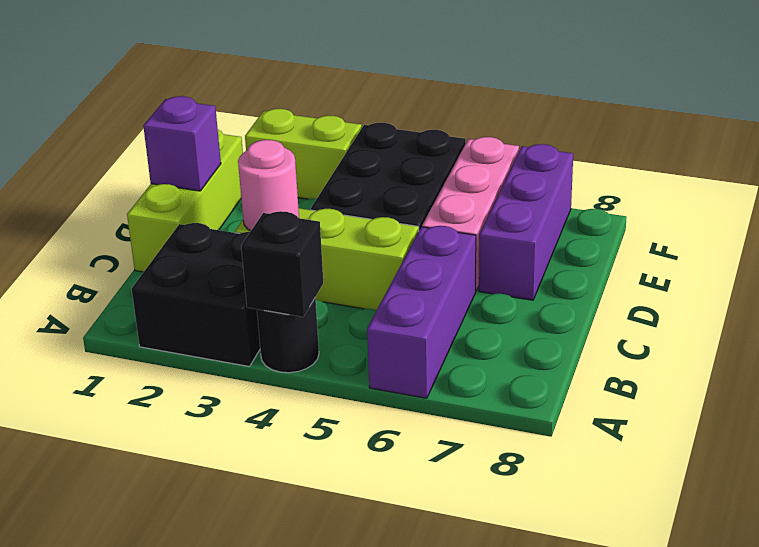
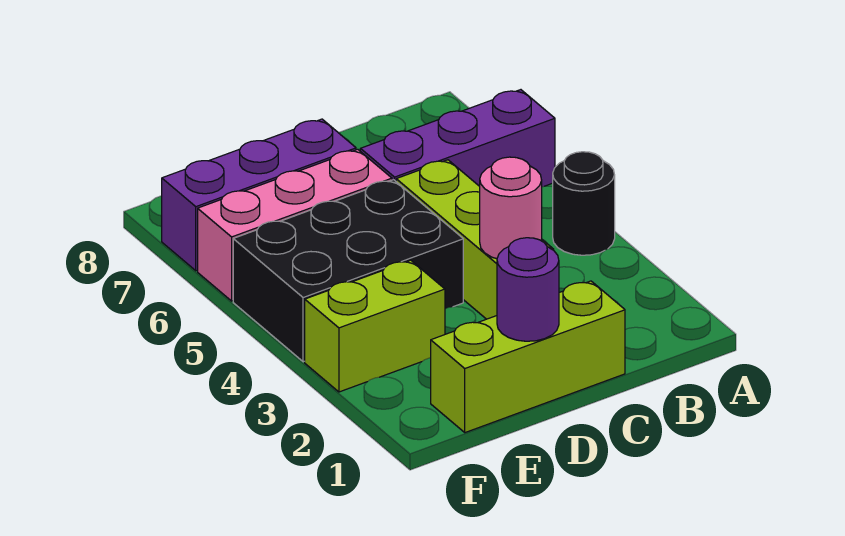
black 2x2 brick [132,223,260,366] -> none
black 1x1 brick [241,211,323,317] -> none
purple 1x1 brick [143,96,221,191] -> purple 1x1 round brick [497,238,559,341]
lime 1x2 brick [245,109,362,199] -> lime 1x2 brick turned to [305,260,445,392]

